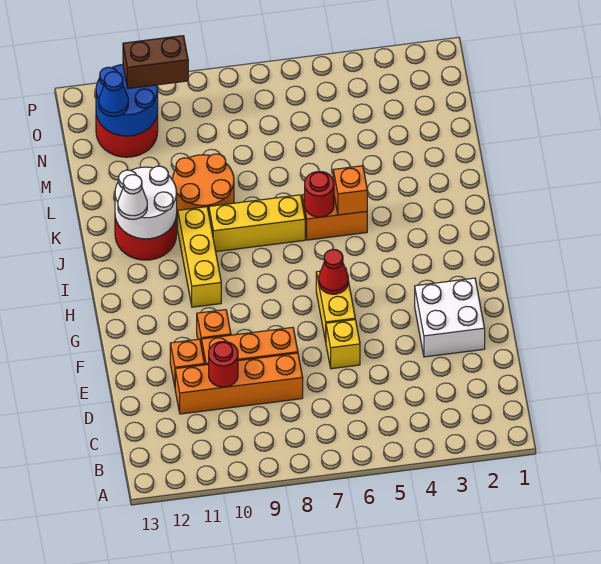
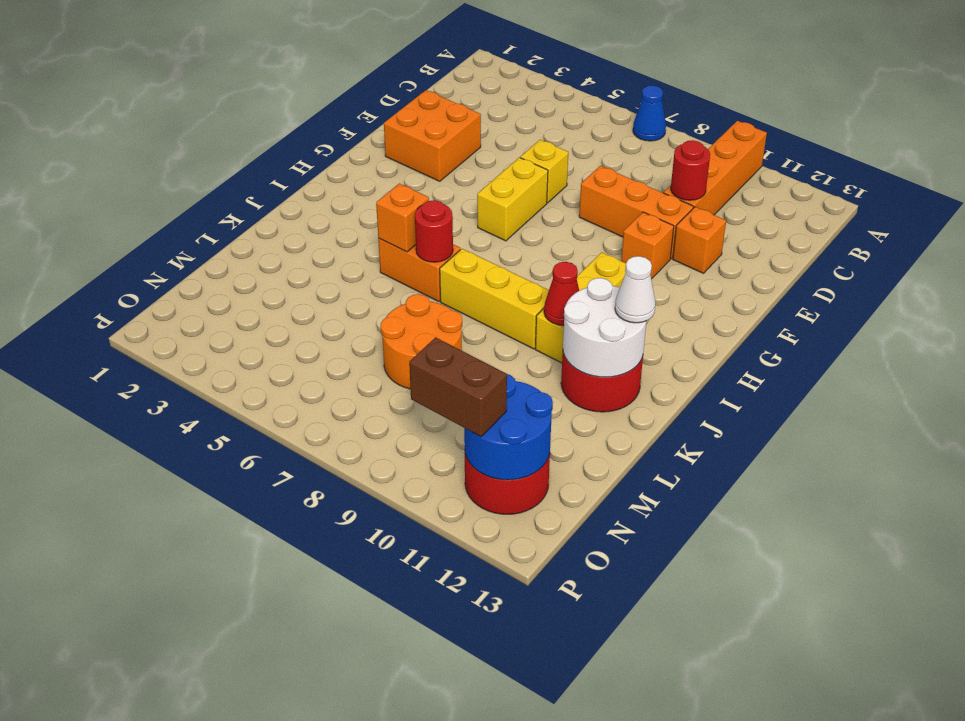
orange 1x4 brick [175,353,303,414] -> orange 1x4 brick turned to [664,121,767,215]
white 2x2 brick [415,278,485,357] -> orange 2x2 brick [384,90,481,181]
red 1x1 cone [319,249,348,294] -> red 1x1 cone moved to [544,262,579,325]
orange 2x2 round brick [173,154,234,215] -> orange 2x2 round brick moved to [381,294,462,389]
blue 1x1 cone [99,72,128,116] -> blue 1x1 cone moved to [633,85,666,141]

